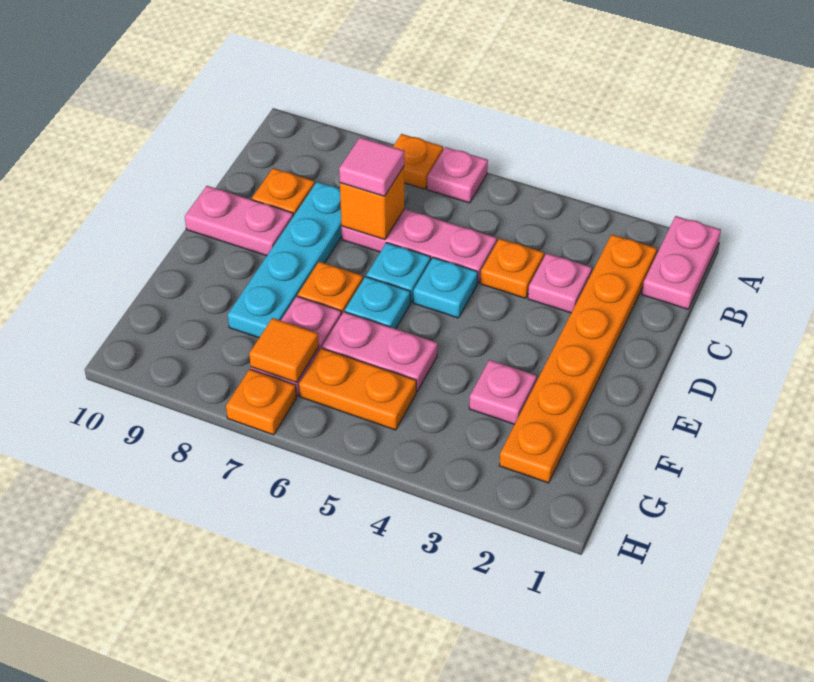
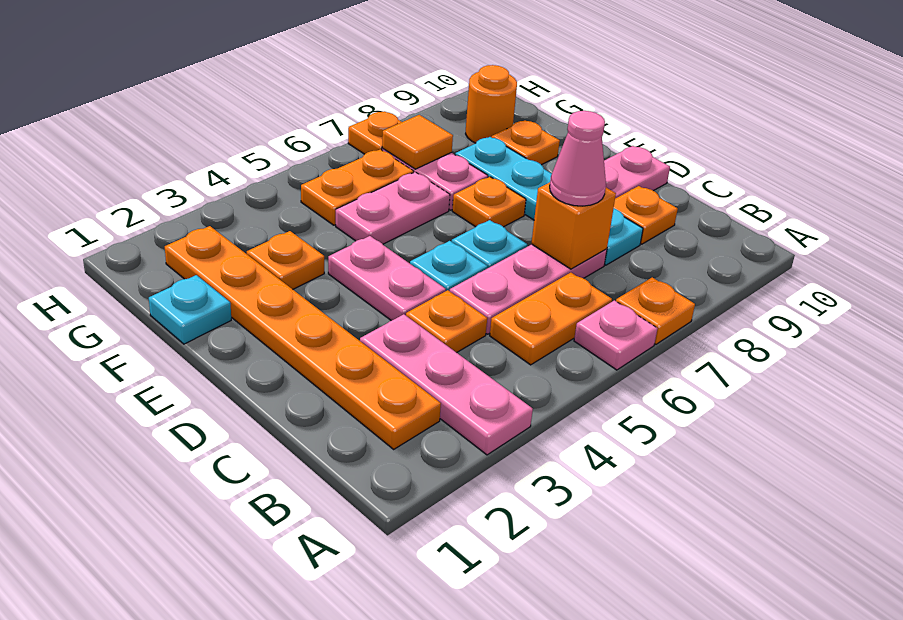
pink 1x2 plate [642,216,721,309] -> pink 1x2 plate moved to [328,236,446,321]
none -> orange 1x2 plate [490,273,612,365]
pink 1x1 plate [528,253,592,313] -> pink 1x3 plate [360,314,533,455]
pink 1x1 tile [339,137,404,196] -> pink 1x1 cone [550,111,606,206]
cyan 1x1 plate [345,277,410,329] -> cyan 1x1 plate moved to [149,275,231,344]
pink 1x1 plate [469,360,537,424] -> orange 1x1 plate [247,231,324,289]
none -> orange 1x1 plate [492,121,560,165]
none -> orange 1x1 round brick [466,65,517,143]

